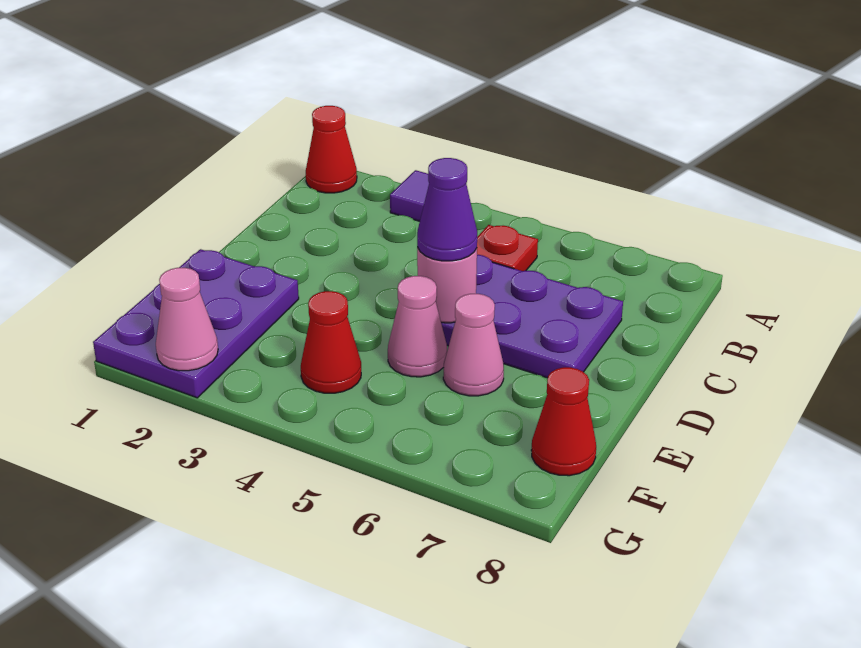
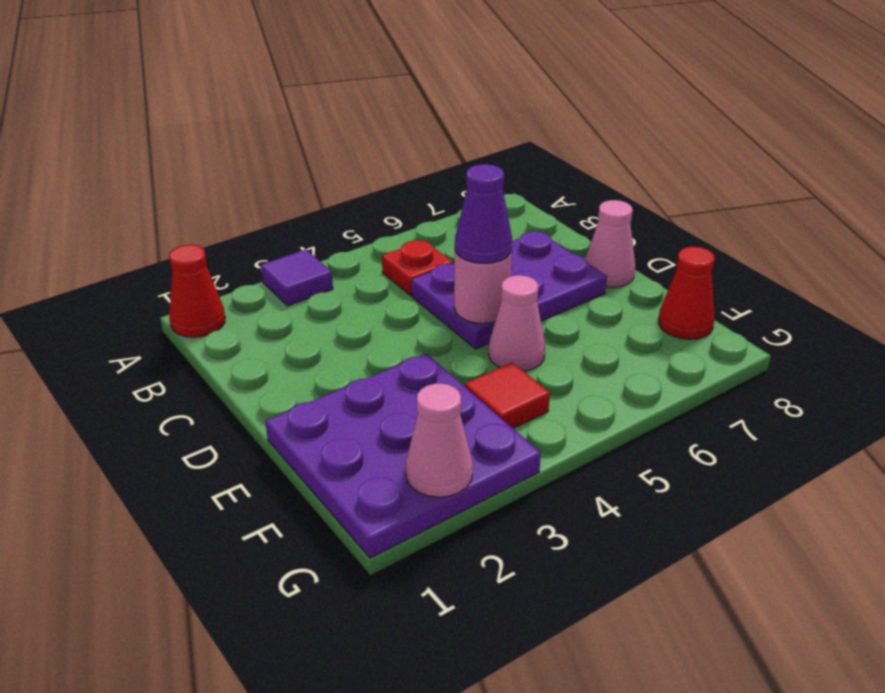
purple 2x3 plate [93,249,299,398] -> purple 3x3 plate [265,354,541,558]
pink 1x1 cone [443,294,504,396] -> pink 1x1 cone moved to [585,200,635,287]
red 1x1 cone [301,291,361,393] -> red 1x1 tile [465,363,550,428]

